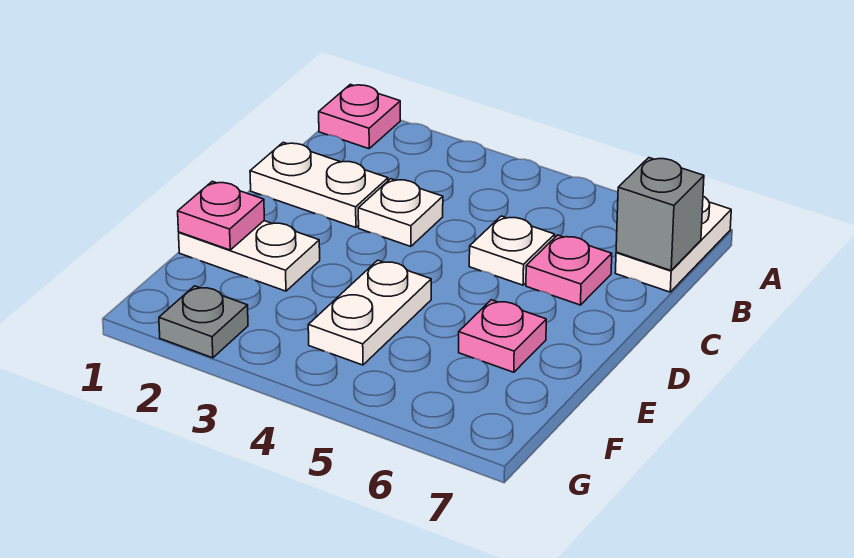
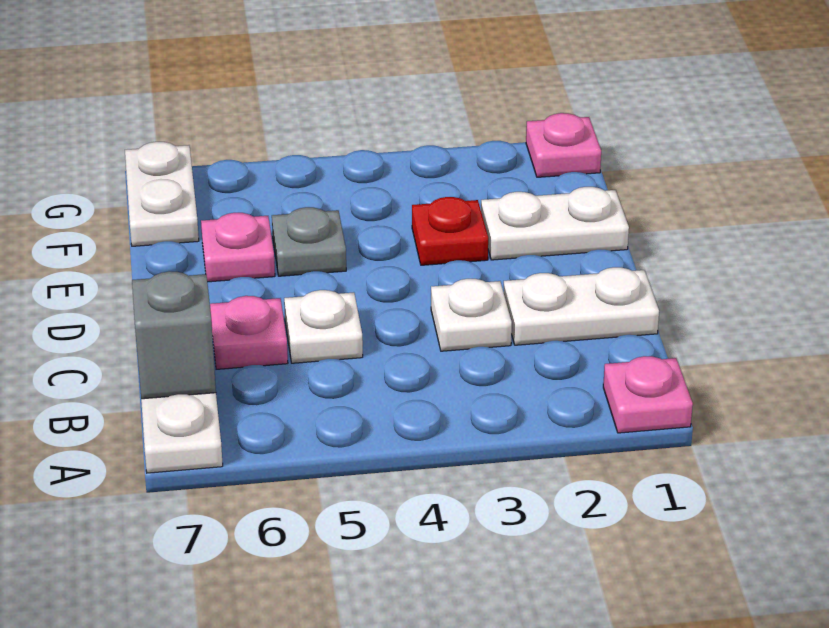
pink 1x1 plate [178,181,264,250] -> pink 1x1 plate moved to [526,113,601,177]
none -> red 1x1 plate [412,197,488,265]
white 1x2 plate [308,260,431,365] -> white 1x2 plate moved to [125,142,199,246]
grey 1x1 plate [159,286,248,358] -> grey 1x1 plate moved to [272,207,346,276]

